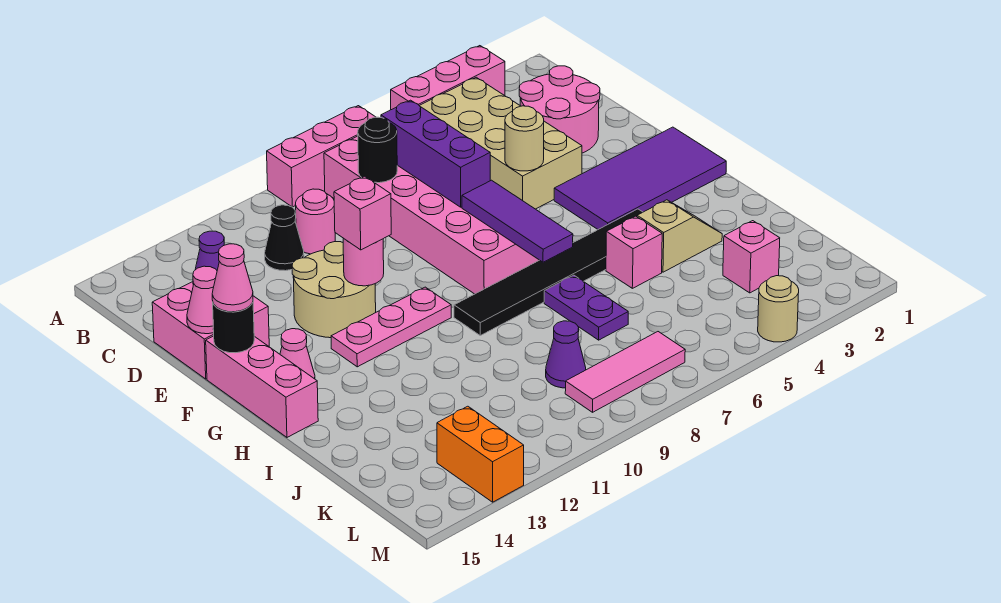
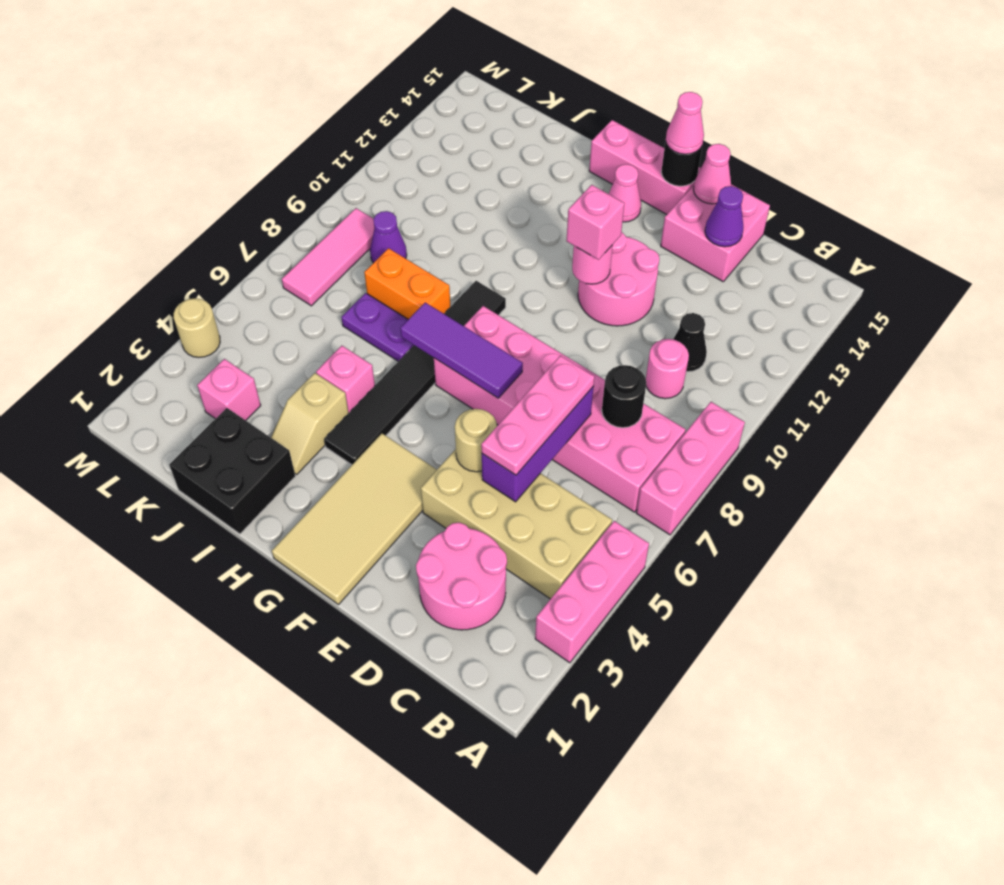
purple 1x3 brick [381,100,490,207] -> purple 1x3 brick turned to [482,386,594,502]
tan 2x2 round brick [292,242,376,338] -> pink 2x2 round brick [578,232,659,326]
purple 2x4 tile [554,127,726,229] -> tan 2x4 tile [272,433,437,605]
pink 1x3 plate [331,287,451,367] -> pink 1x3 plate moved to [481,356,594,475]
none -> black 2x2 brick [169,408,295,534]
orange 1x2 brick [437,406,524,502] -> orange 1x2 brick moved to [364,248,450,319]

